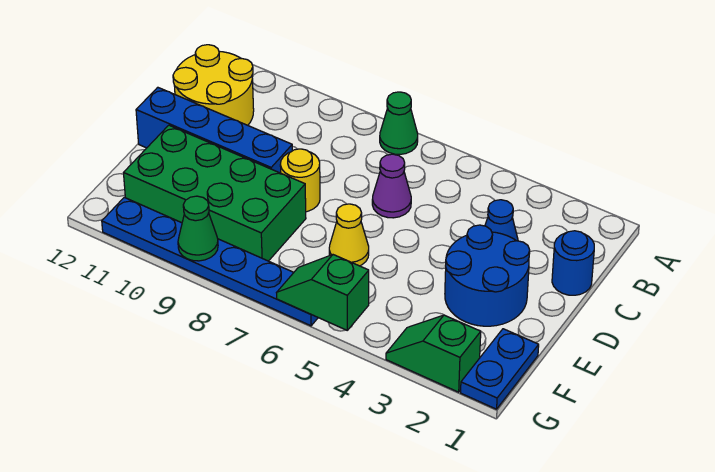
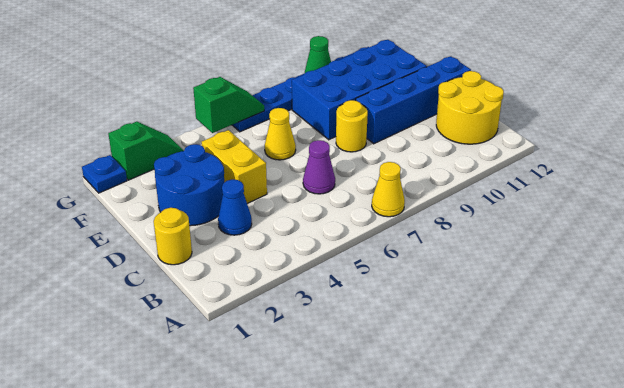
green 1x1 cone [380,92,418,154] -> yellow 1x1 cone [372,162,405,217]
blue 1x1 round brick [552,231,594,295] -> yellow 1x1 round brick [154,208,192,265]
none -> yellow 1x2 brick [202,130,267,204]
green 2x4 brick [124,125,306,261] -> blue 2x4 brick [292,40,427,140]
blue 1x2 plate [461,329,539,409] -> blue 1x1 plate [82,155,127,193]

